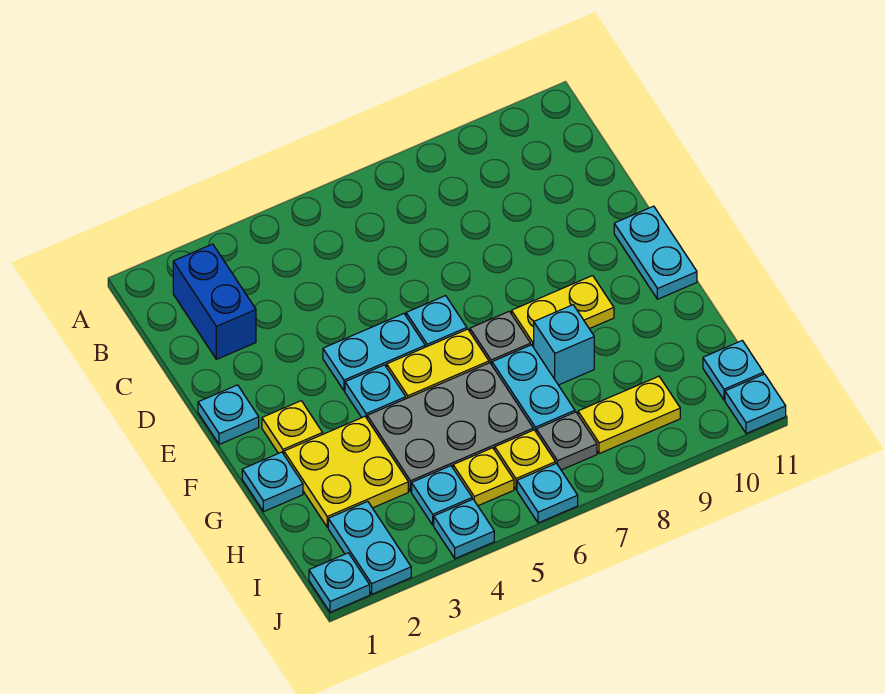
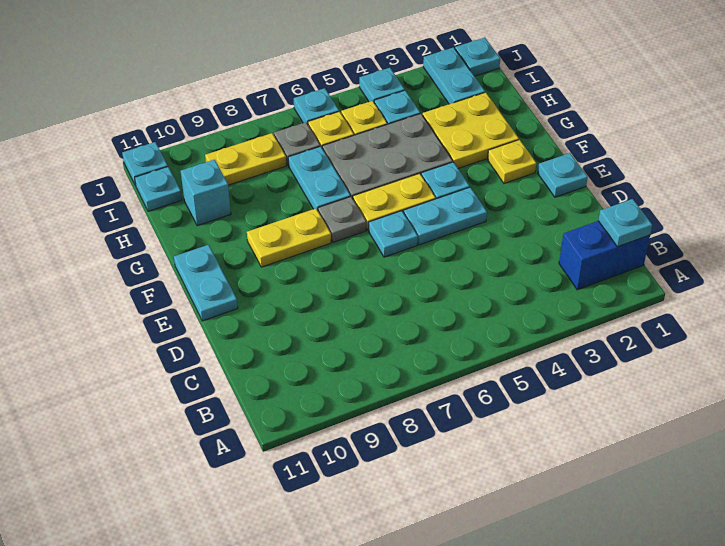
blue 1x2 brick [173,244,256,359] -> blue 1x2 brick turned to [559,221,650,290]
cyan 1x1 plate [242,452,303,512] -> cyan 1x1 plate moved to [598,199,652,247]
cyan 1x1 brick [534,305,594,385] -> cyan 1x1 brick moved to [181,160,231,226]

